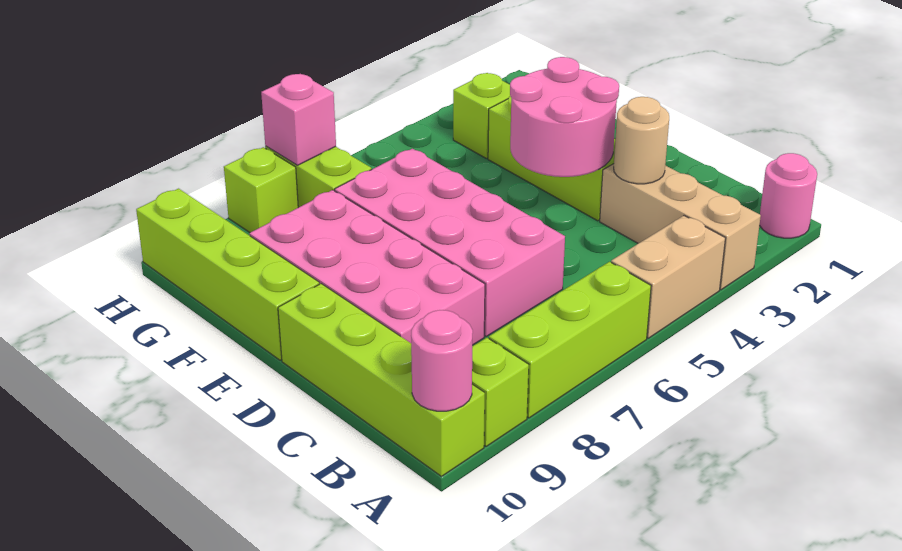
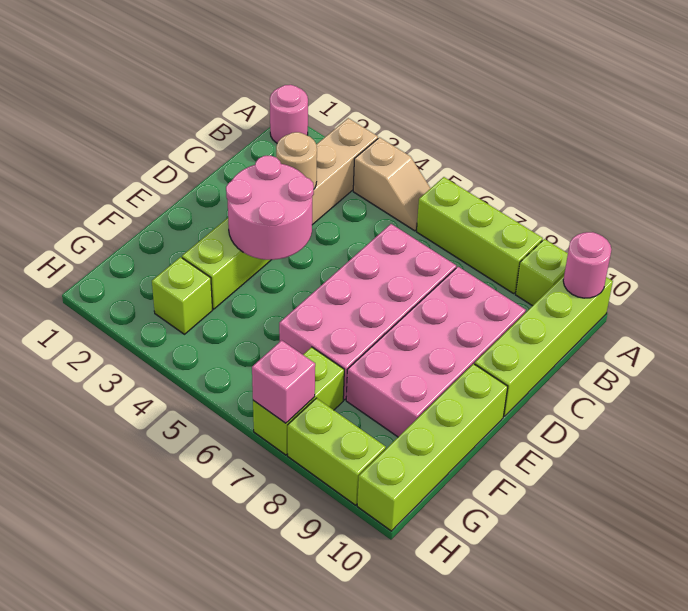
tan 1x2 brick [611,216,725,338] -> tan 1x2 slope [353,137,431,231]
lime 1x1 brick [224,147,298,232] -> lime 1x2 brick [288,398,386,505]

